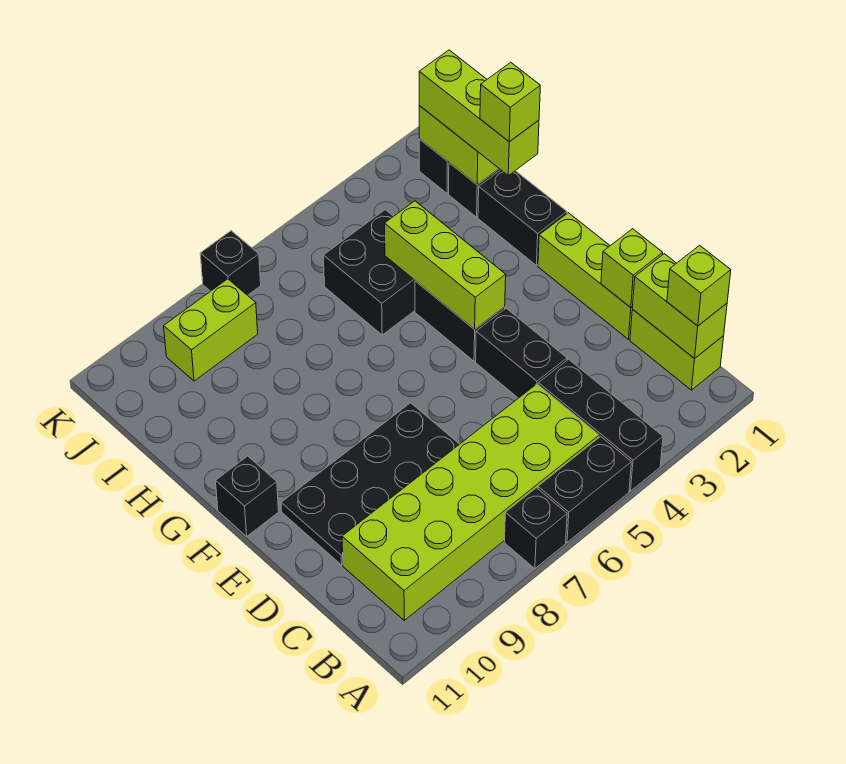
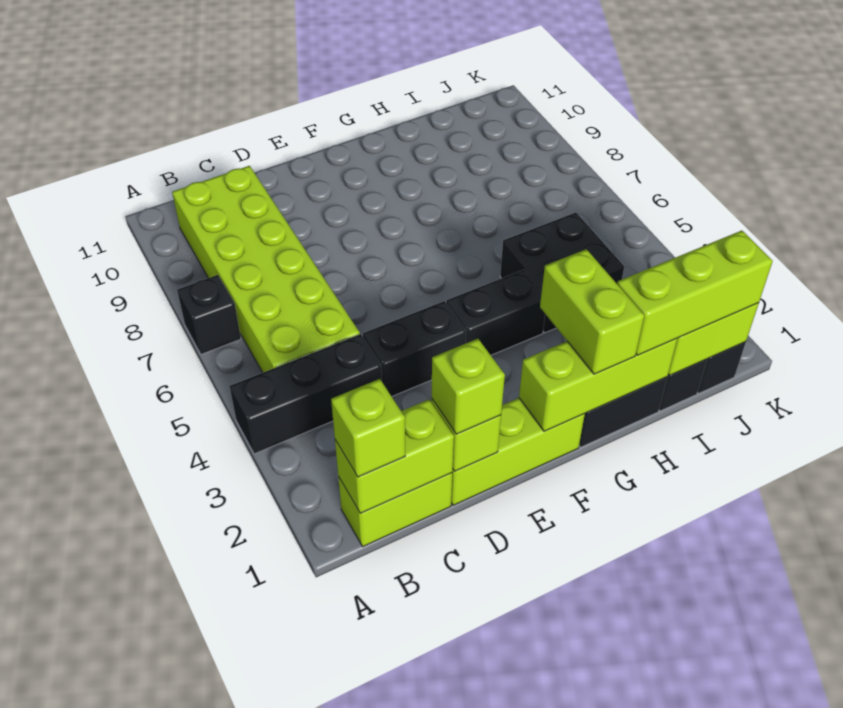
black 1x2 brick [538,436,631,542] -> none
black 2x4 plate [281,403,459,565] -> none
lime 1x3 brick [385,201,506,330] -> lime 1x3 brick moved to [519,339,677,432]
black 1x1 brick [216,456,279,536] -> none
lime 1x1 brick [480,62,540,142] -> lime 1x1 brick moved to [431,339,505,434]
lime 1x2 brick [164,279,258,381] -> lime 1x2 brick moved to [540,249,644,374]
black 1x1 brick [200,231,261,295] -> none

